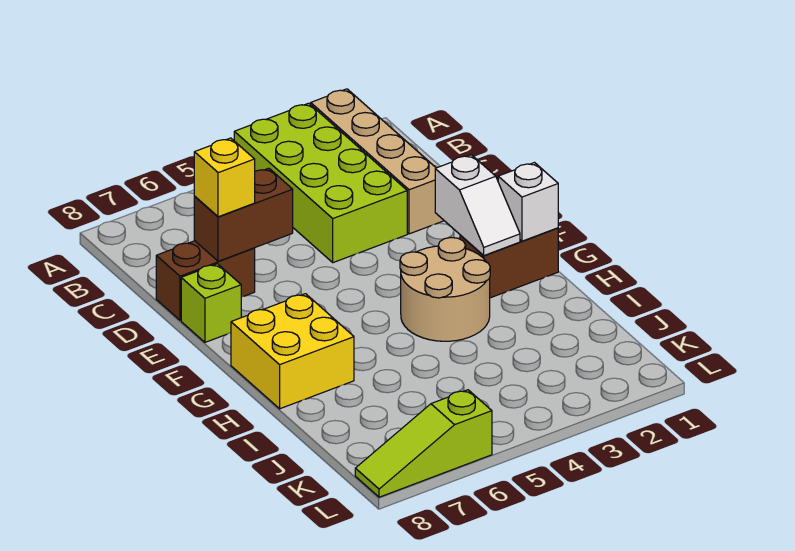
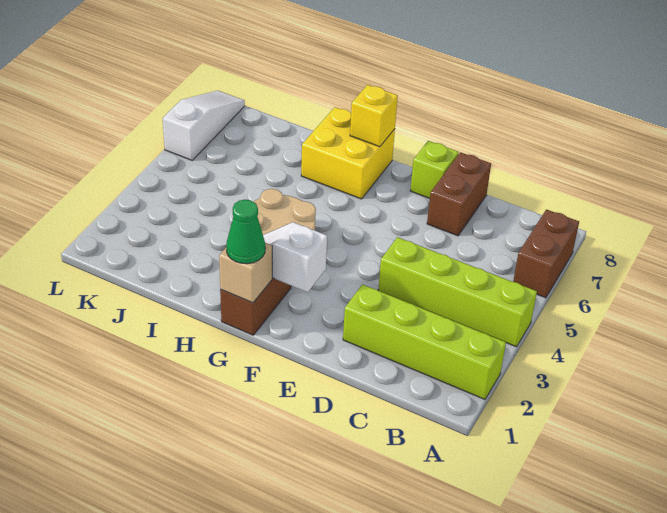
tan 1x4 brick [311,89,444,234] -> lime 1x4 brick [343,284,506,399]
lime 2x4 brick [234,103,407,263] -> lime 1x4 brick [378,237,537,347]
brown 1x2 brick [194,168,293,261] -> brown 1x2 brick moved to [513,209,579,298]
yellow 1x1 brick [194,138,255,217] -> yellow 1x1 brick moved to [350,85,398,147]
white 1x1 brick [498,163,558,241] -> tan 1x1 brick [219,243,272,303]
none -> green 1x1 cone [226,200,265,264]
lime 1x3 slope [355,390,492,497] -> white 1x3 slope [163,91,245,160]

